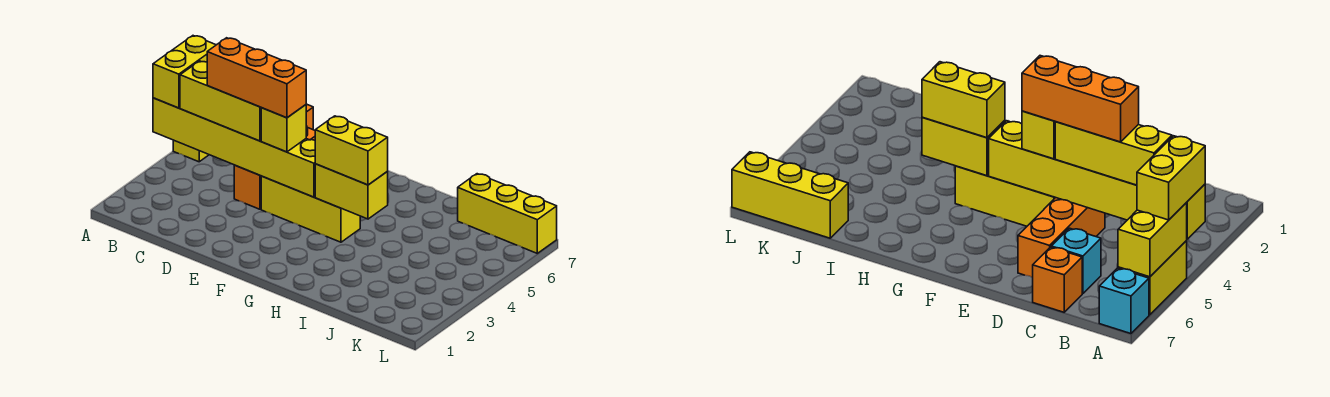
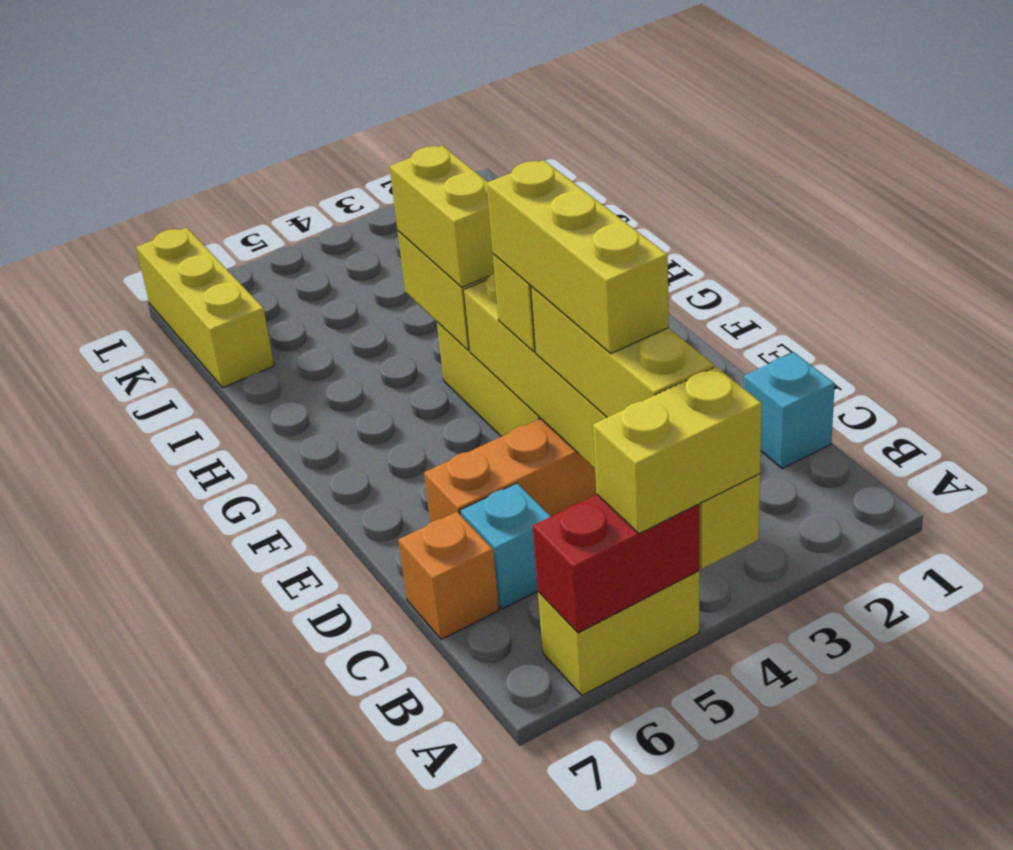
yellow 1x2 brick [1118,203,1187,277] -> red 1x2 brick [533,495,699,633]
cyan 1x1 brick [1099,268,1149,334] -> cyan 1x1 brick moved to [744,352,835,468]
orange 1x3 brick [207,38,306,118] -> yellow 1x3 brick [487,160,669,353]

